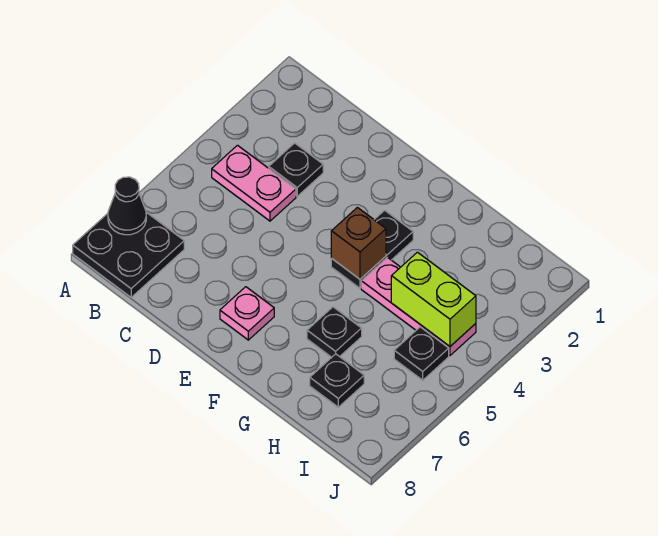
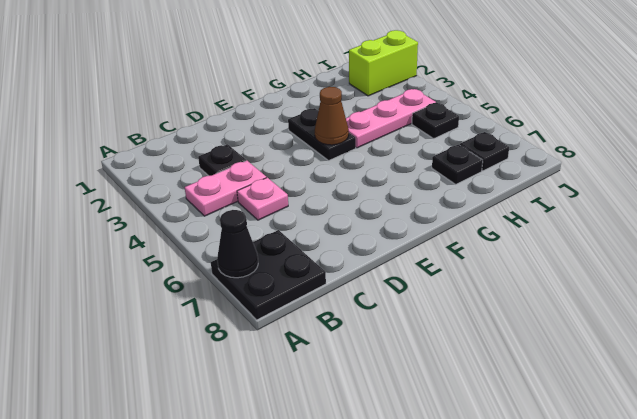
pink 1x1 plate [220,287,274,340] -> pink 1x1 plate moved to [237,178,288,220]
brown 1x1 brick [331,207,386,279] -> brown 1x1 cone [315,87,349,145]
black 1x1 plate [307,307,362,357] -> black 1x1 plate moved to [460,132,509,171]
lime 1x2 brick [391,252,476,346] -> lime 1x2 brick moved to [349,30,418,96]

